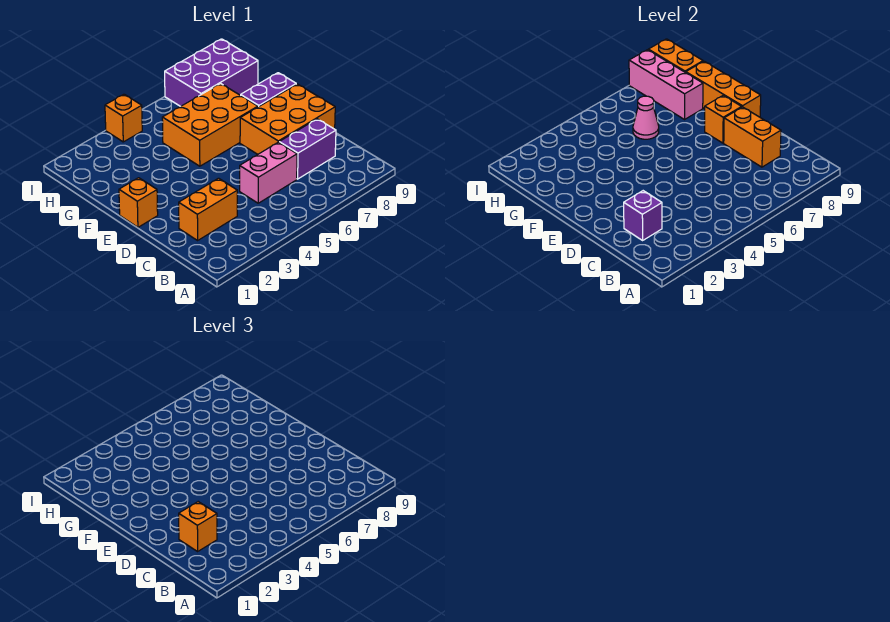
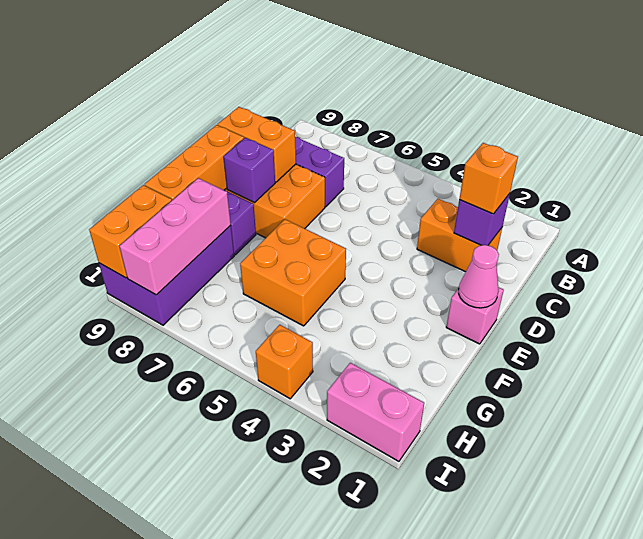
pink 1x2 brick [240,142,297,203] -> pink 1x2 brick moved to [327,363,424,461]
orange 1x2 brick [724,107,781,167] -> orange 1x2 brick turned to [218,107,296,182]
orange 1x1 brick [119,178,158,227] -> pink 1x1 brick [446,287,504,344]
orange 1x1 brick [705,95,742,143] -> purple 1x1 brick [224,138,275,203]
orange 2x3 brick [162,84,258,166] -> orange 2x2 brick [240,219,346,326]
pink 1x1 cone [633,96,659,139] -> pink 1x1 cone moved to [459,245,499,308]
purple 2x3 brick [165,39,258,106] -> purple 2x3 brick turned to [99,225,234,325]

